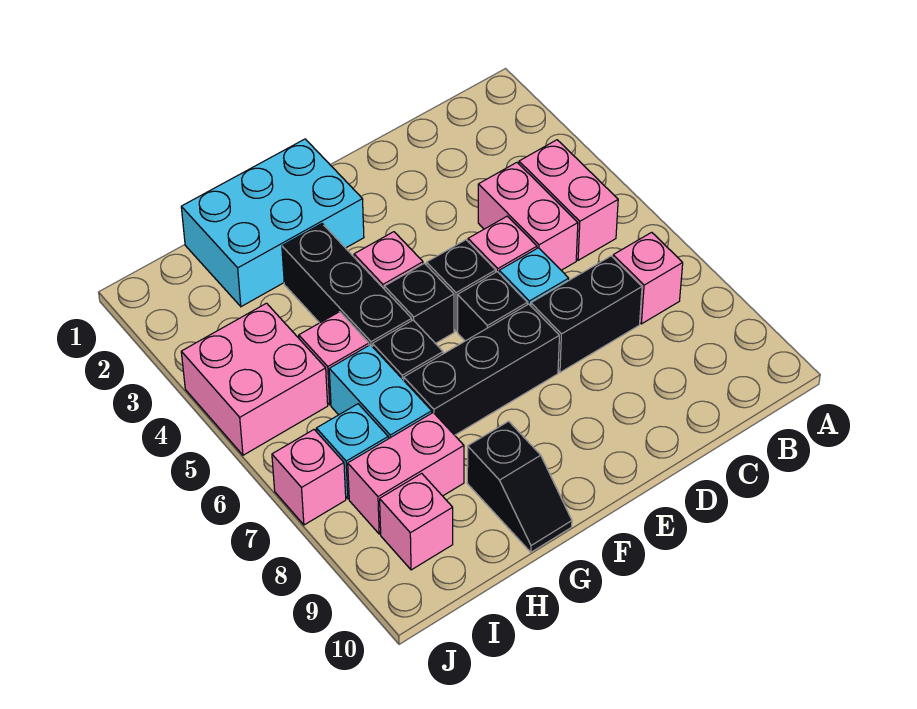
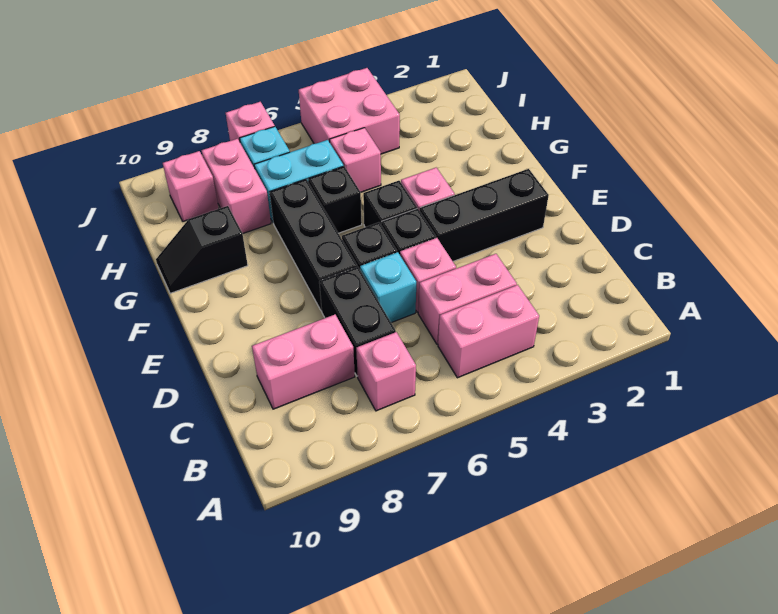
none -> pink 1x2 brick [252,315,355,409]
cyan 2x3 brick [181,139,364,307] -> none
black 1x3 brick [282,224,412,347] -> black 1x3 brick moved to [420,169,549,261]

